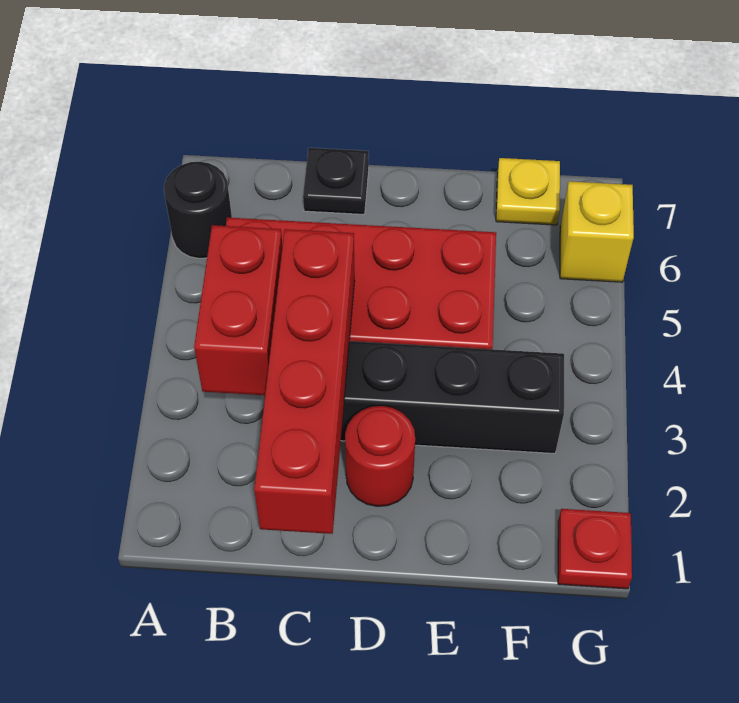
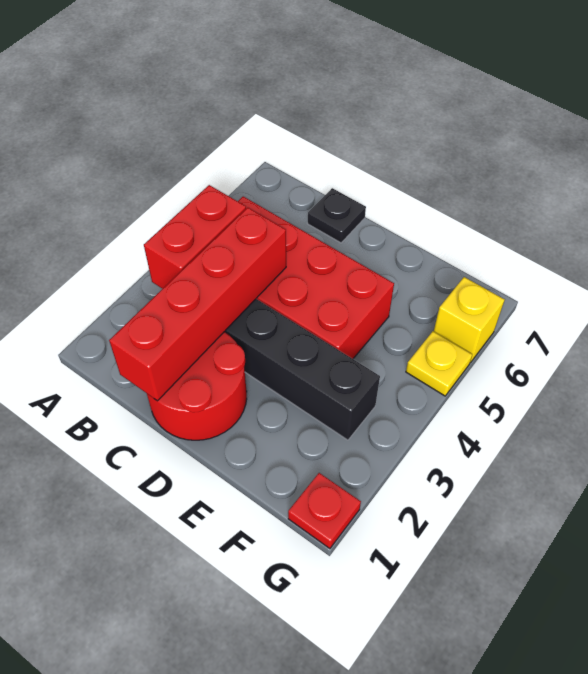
black 1x1 round brick [164,162,232,259] -> none
red 1x1 round brick [345,406,415,506] -> red 2x2 round brick [147,332,247,440]
yellow 1x1 plate [496,158,560,225] -> yellow 1x1 plate moved to [406,331,472,396]

